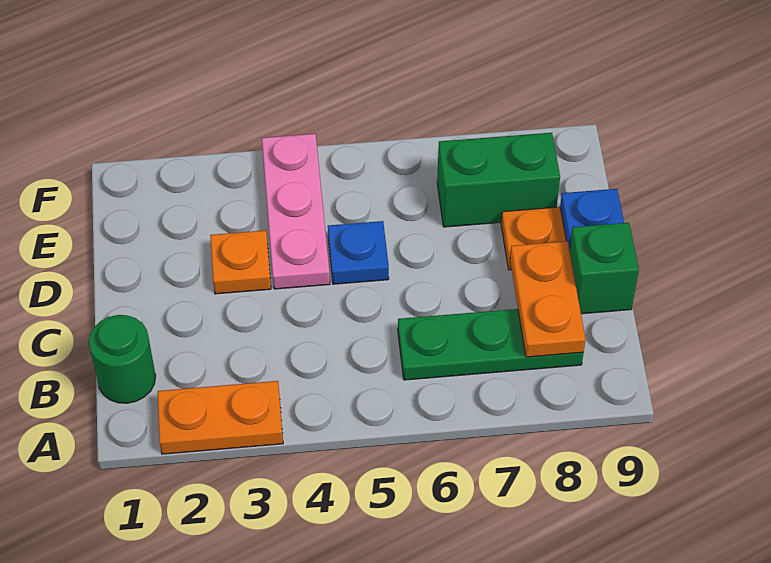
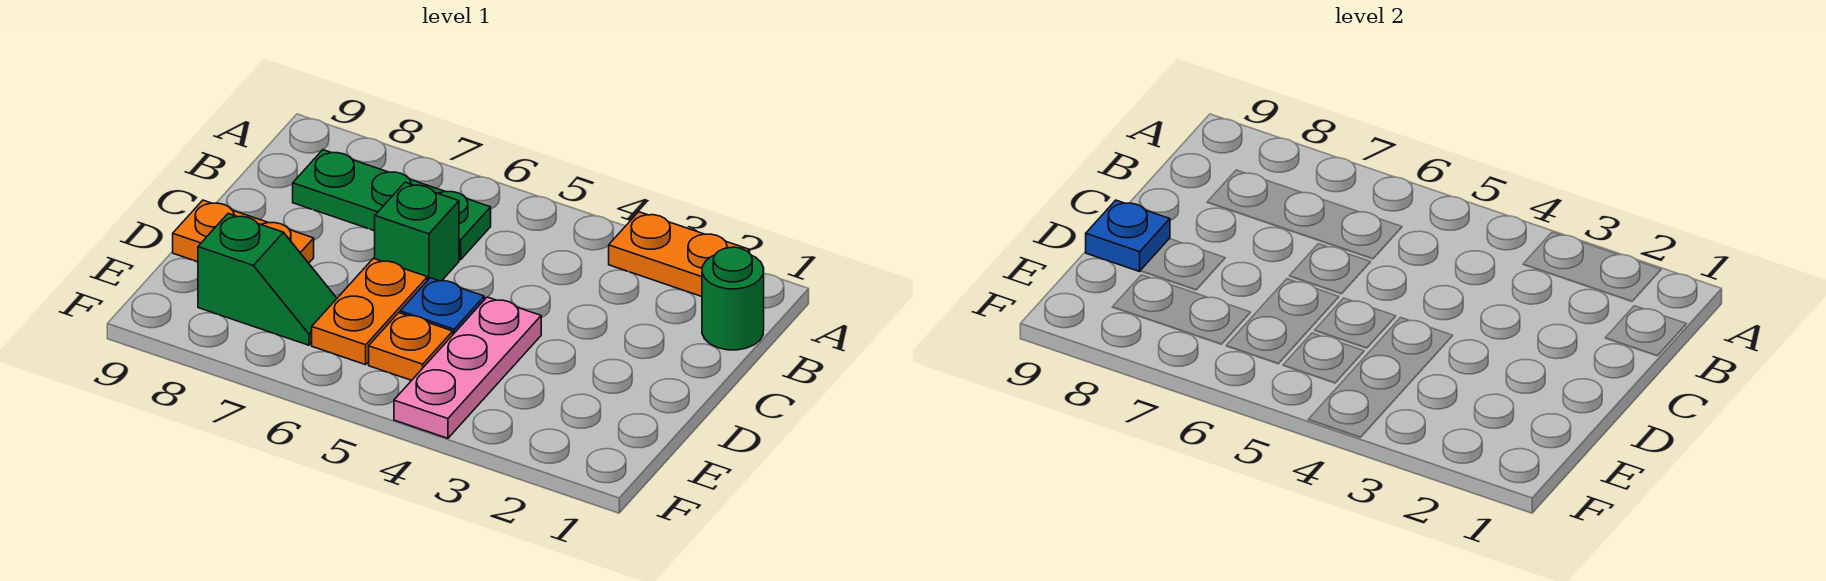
orange 1x2 plate [510,241,586,357] -> orange 1x2 plate moved to [312,258,427,365]
green 1x1 brick [569,223,639,314] -> green 1x1 brick moved to [375,182,459,281]
orange 1x1 plate [210,230,271,294] -> orange 1x1 plate moved to [369,313,453,380]
green 1x2 brick [437,133,560,227] -> green 1x2 slope [198,214,337,345]

